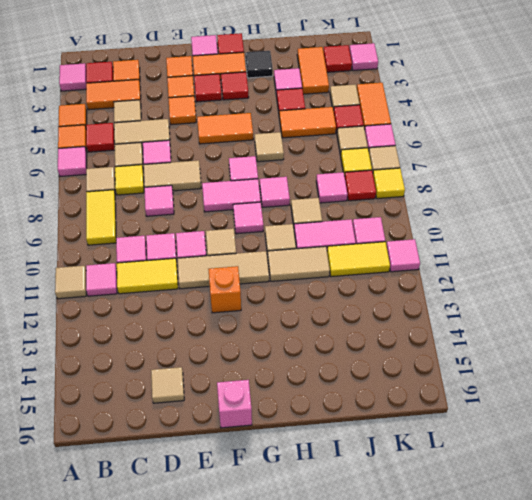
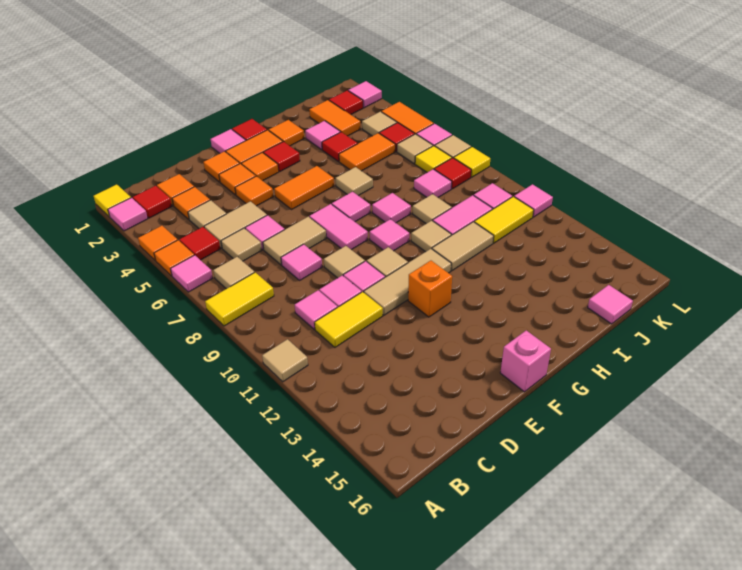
orange 1x2 tile [86,80,141,110] -> orange 1x1 tile [172,187,210,219]
yellow 1x2 tile [86,190,116,245] -> yellow 1x2 tile turned to [205,272,274,326]
pink 1x1 tile [86,263,117,296] -> pink 1x1 tile moved to [588,285,633,324]
yellow 1x1 tile [115,165,144,195] -> yellow 1x1 tile moved to [94,185,131,217]
tan 1x1 tile [151,367,184,403] -> tan 1x1 tile moved to [324,246,365,278]
red 1x1 tile [194,74,222,102] -> orange 1x1 tile [241,153,279,181]
pink 1x2 tile [202,179,261,212] -> pink 1x2 tile turned to [310,204,368,250]
black 1x1 tile [245,51,273,78] -> orange 1x1 tile [269,120,304,146]

